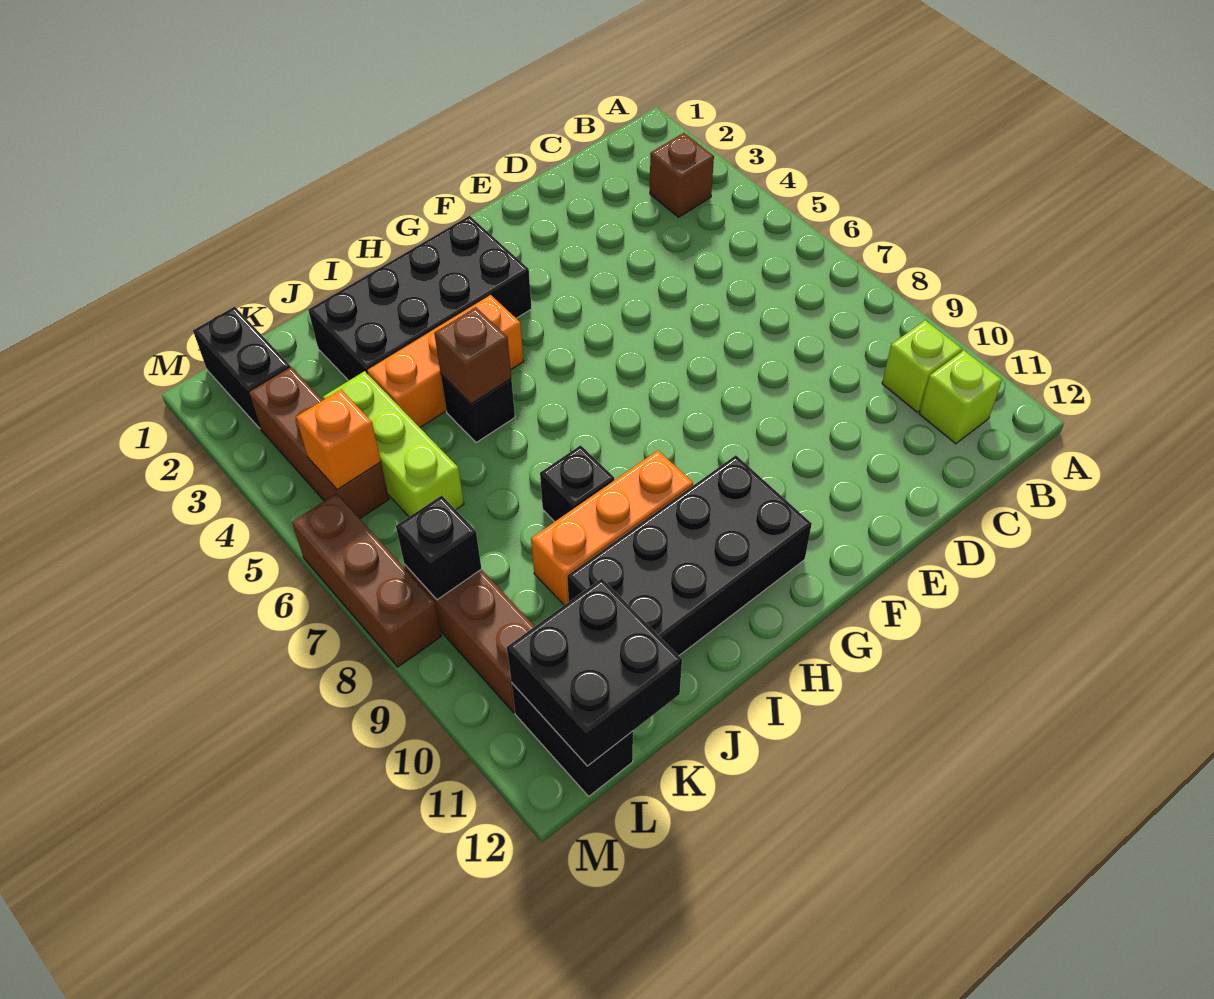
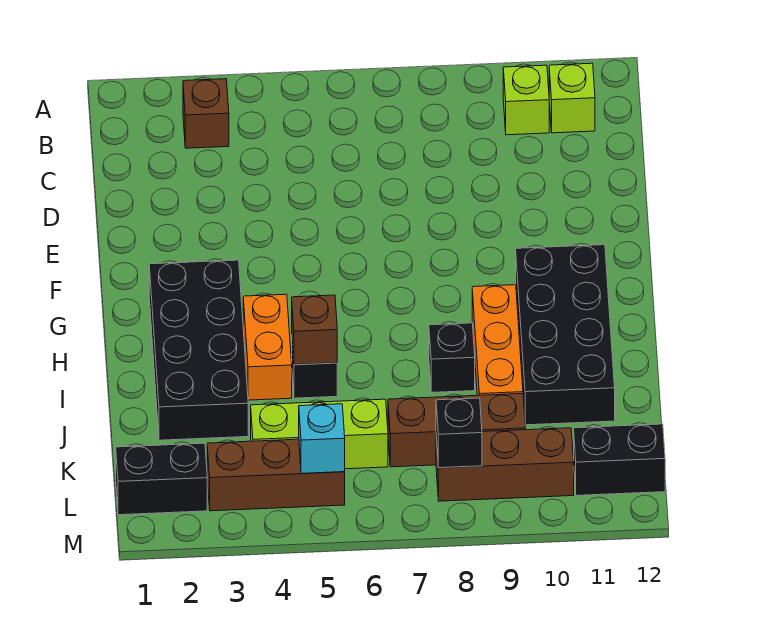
orange 1x3 brick [367,295,524,427] -> orange 1x2 brick [243,294,292,400]
black 2x2 brick [507,578,682,766] -> none
orange 1x1 brick [296,390,381,490] -> cyan 1x1 brick [299,404,345,473]
brown 1x3 brick [292,493,442,667] -> brown 1x3 brick moved to [388,394,525,467]

